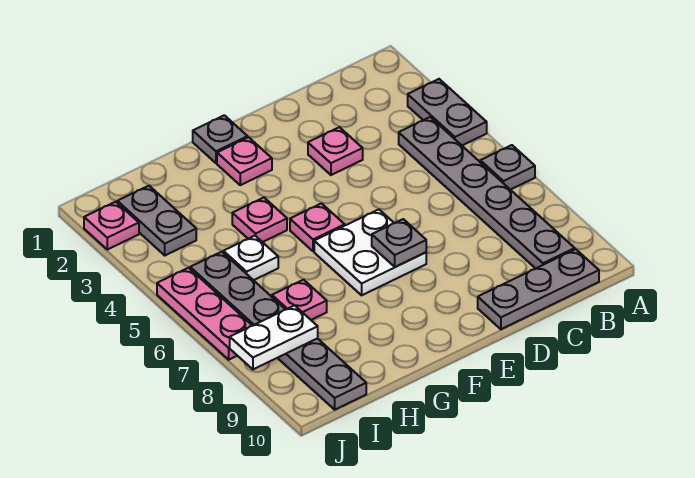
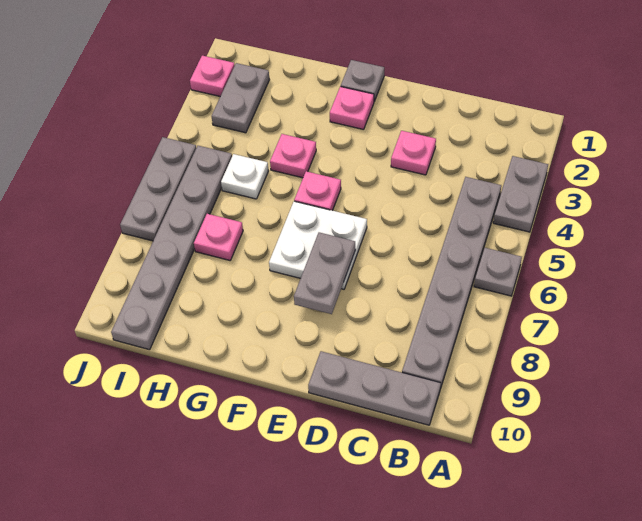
grey 1x1 plate [372,219,426,267] -> grey 1x2 plate [294,232,355,314]
white 1x2 plate [230,305,318,369] -> none
pink 1x3 plate [157,268,252,360] -> grey 1x3 plate [120,137,196,241]

